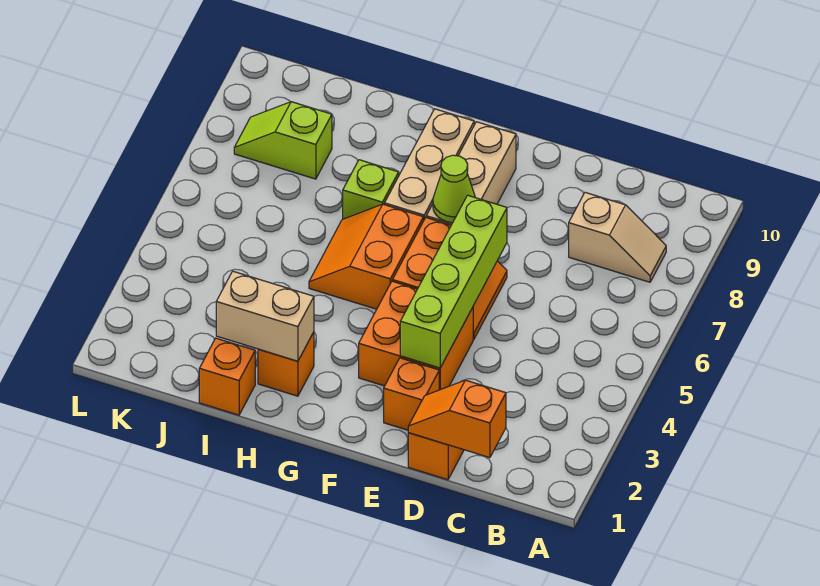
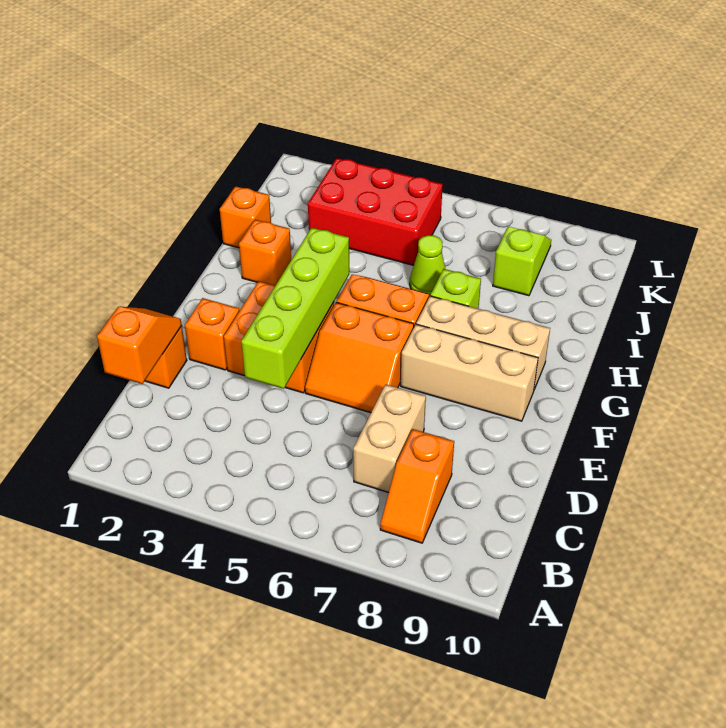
tan 1x2 slope [569,192,666,282] -> orange 1x2 slope [380,429,454,543]
lime 1x4 brick [400,195,507,368] -> lime 1x4 brick turned to [241,228,349,389]
lime 1x1 cone [433,155,475,223] -> lime 1x1 cone moved to [410,235,445,294]
tan 1x2 brick [216,271,314,361] -> tan 1x2 brick moved to [353,384,426,493]
none -> red 2x3 brick [308,158,443,265]

